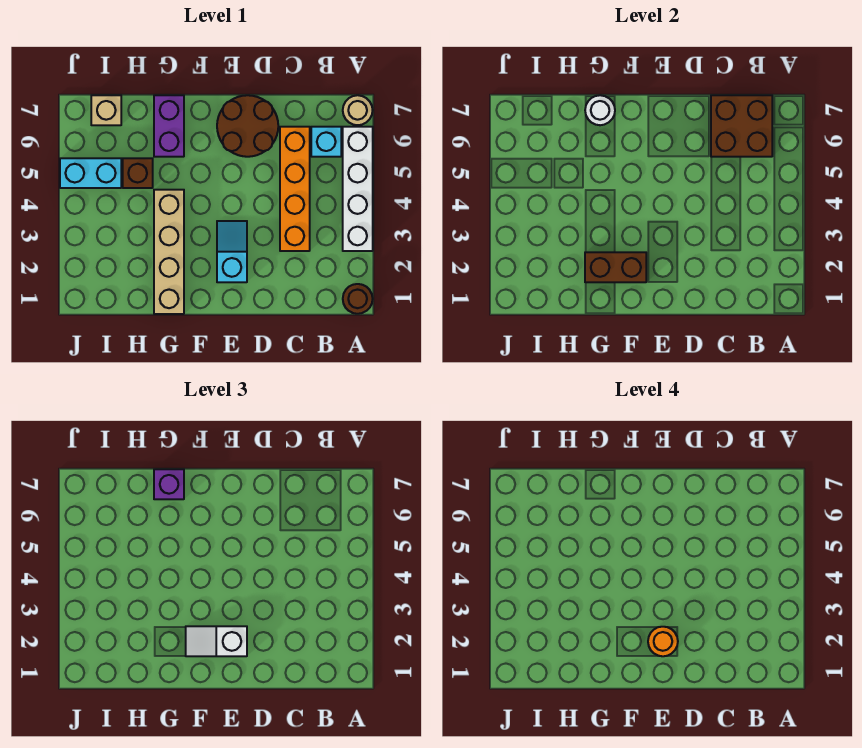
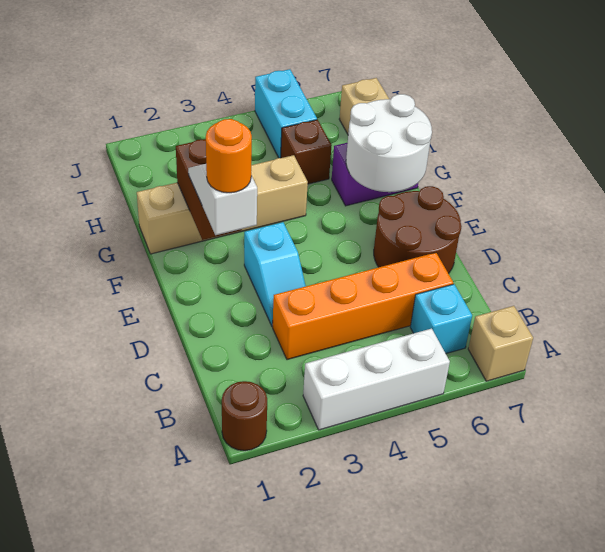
white 1x4 brick [343,127,373,251] -> white 1x3 brick [303,328,450,430]
tan 1x1 round brick [343,95,373,125] -> tan 1x1 brick [468,306,533,381]
brown 2x2 brick [711,95,772,157] -> none
cyan 1x2 slope [217,221,247,282] -> cyan 1x2 slope turned to [244,222,306,326]
white 1x1 round brick [585,95,615,125] -> white 2x2 round brick [346,94,432,192]
purple 1x1 brick [154,469,184,499] -> none

